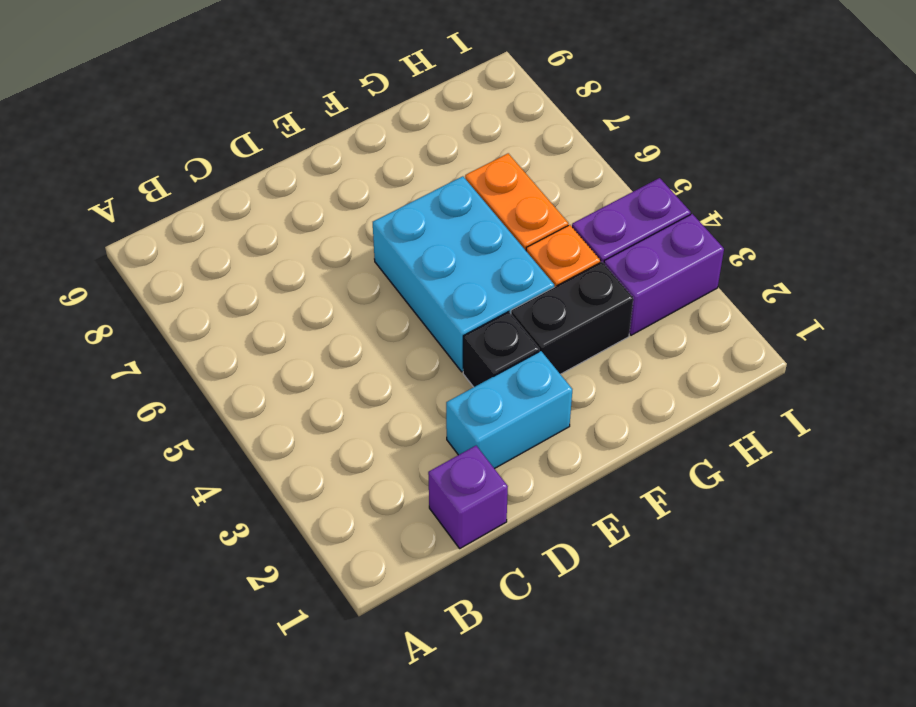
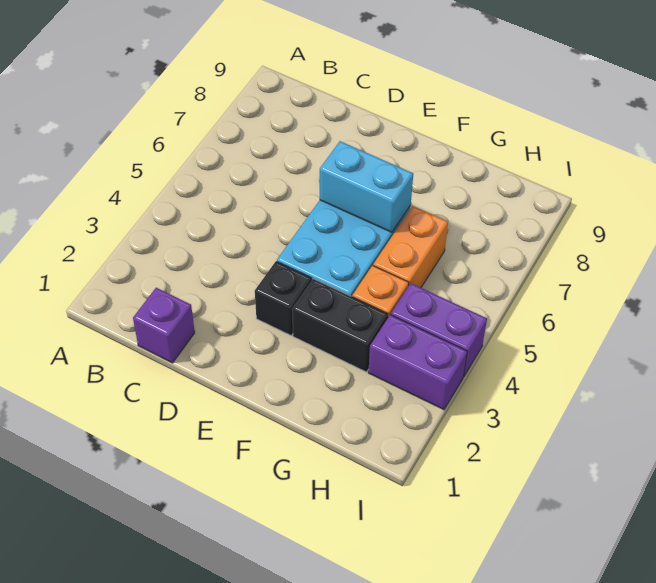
cyan 1x2 brick [446,351,572,469] -> cyan 1x2 brick moved to [320,141,413,232]

